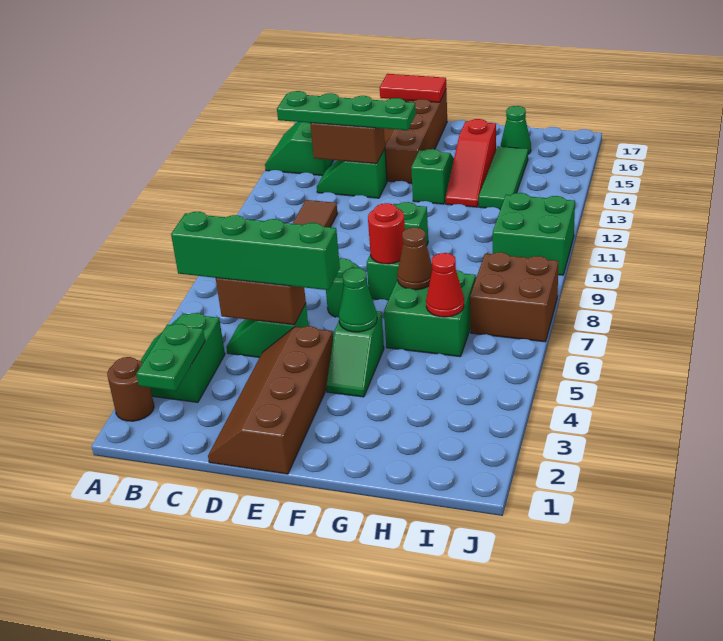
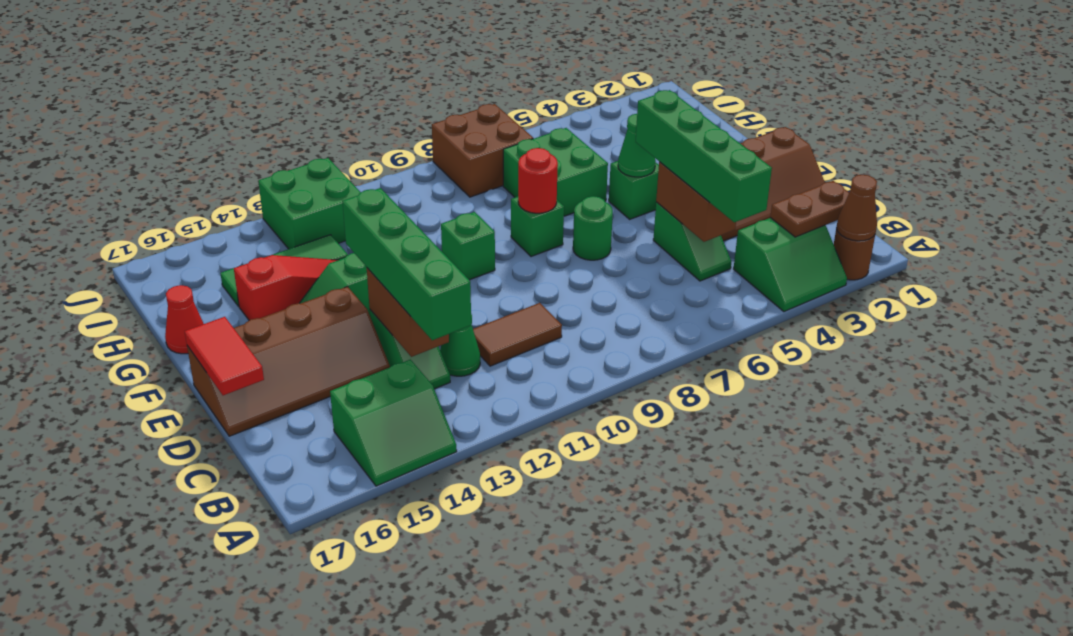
green 1x2 plate [136,324,205,391] -> brown 1x2 plate [770,181,849,237]
green 1x4 plate [277,91,416,130] -> green 1x4 brick [342,188,471,340]
brown 1x1 cone [397,227,432,290] -> brown 1x1 cone moved to [836,175,877,241]
red 1x1 cone [426,253,464,317] -> red 1x1 cone moved to [165,285,204,354]
green 1x1 cone [501,106,531,154] -> green 1x1 cone moved to [440,314,480,376]
green 2x2 brick [493,193,575,275] -> green 2x2 brick moved to [258,158,361,249]

